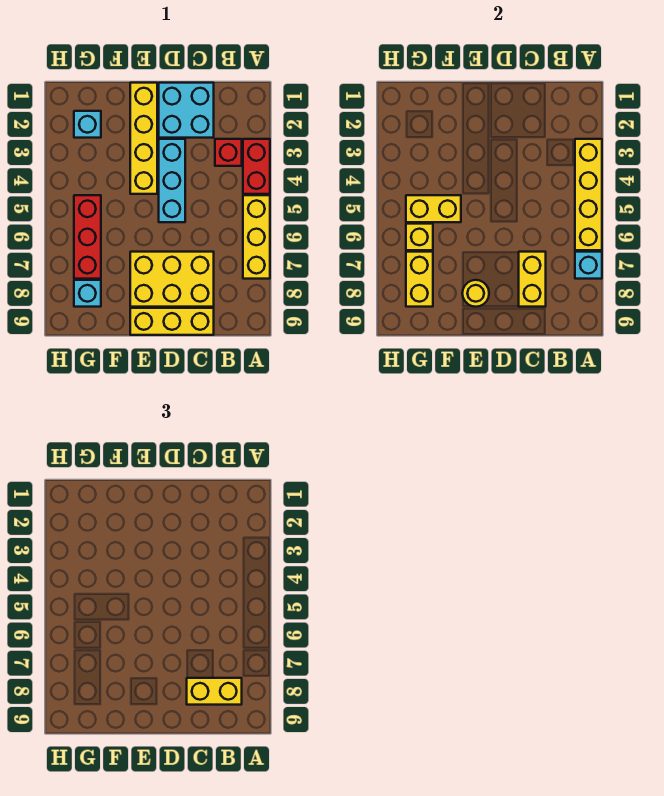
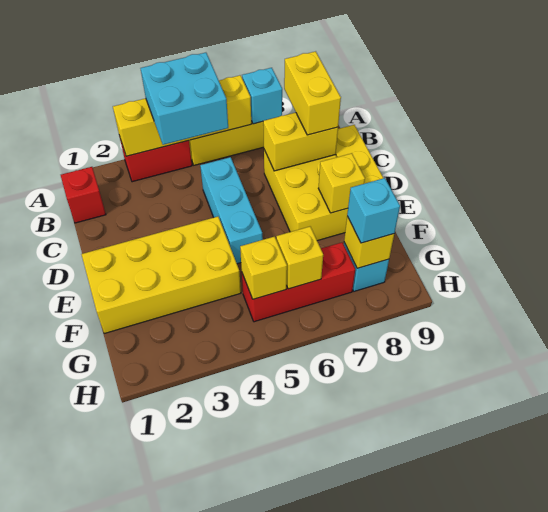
red 1x1 brick [215,139,242,166] -> red 1x1 brick moved to [61,167,106,223]
cyan 2x2 brick [159,83,214,138] -> cyan 2x2 brick moved to [140,53,228,145]
cyan 1x3 brick [159,139,185,222] -> cyan 1x3 brick turned to [200,157,263,264]
yellow 1x4 brick [130,83,157,194] -> yellow 2x4 brick [81,217,241,333]
yellow 1x1 round brick [462,280,489,307] -> yellow 1x1 brick [318,153,365,213]
yellow 1x2 brick [406,195,461,222] -> yellow 1x1 brick [240,237,287,299]
cyan 1x1 brick [74,111,101,138] -> cyan 1x1 brick moved to [347,178,400,243]
yellow 1x2 brick [406,252,433,307] -> yellow 1x1 brick [344,216,394,268]

